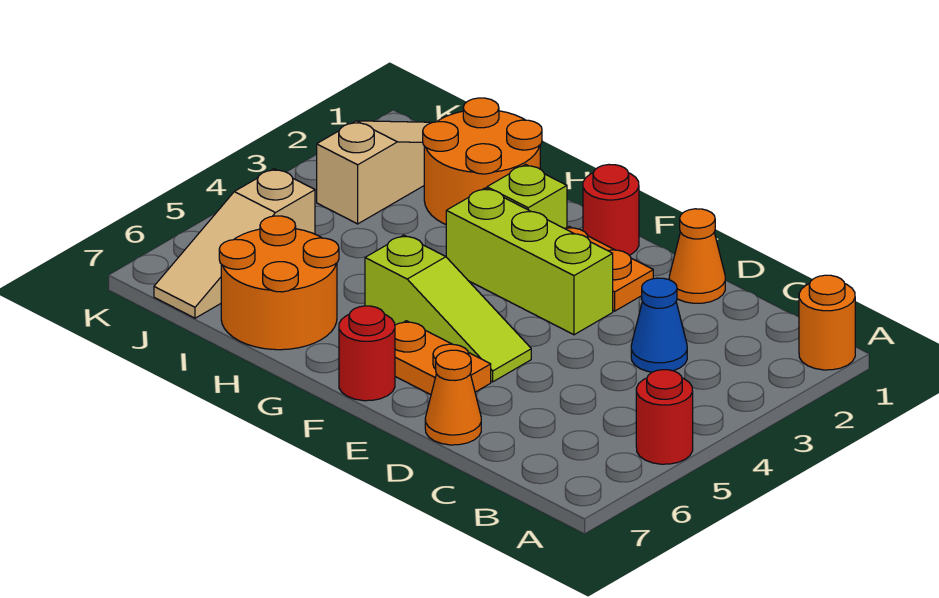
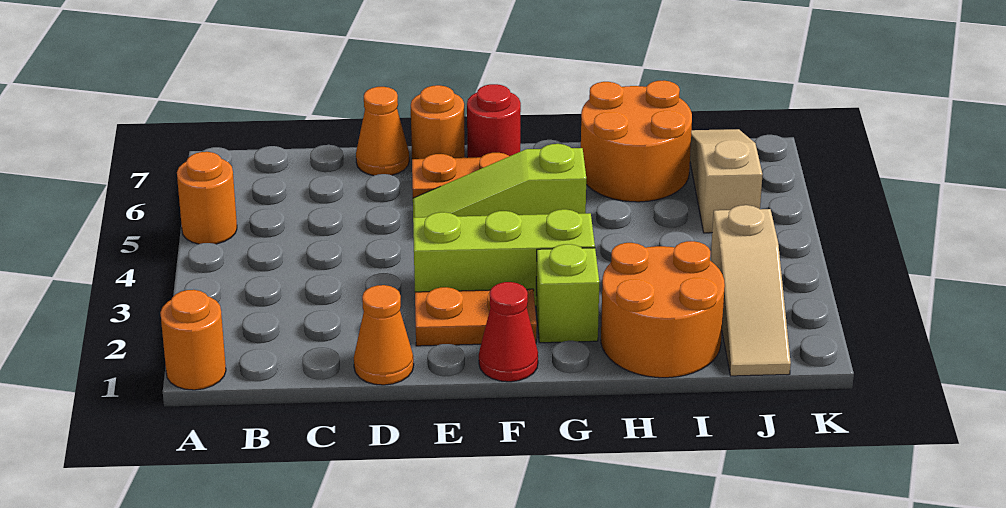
red 1x1 round brick [636,370,693,464] -> orange 1x1 round brick [177,152,237,244]
blue 1x1 cone [631,278,687,372] -> none
none -> orange 1x1 round brick [411,85,465,159]
red 1x1 round brick [583,165,639,255] -> red 1x1 cone [479,282,538,382]

